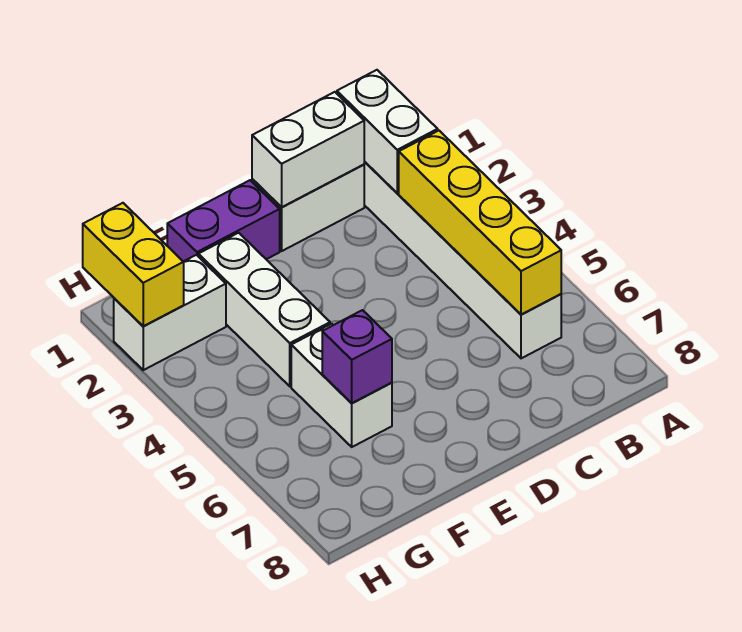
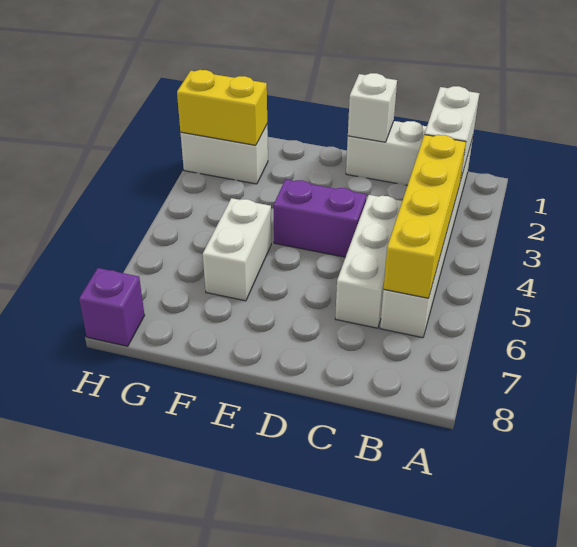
white 1x2 brick [252,92,364,207] -> white 1x1 brick [348,73,397,142]
purple 1x2 brick [167,180,280,262] -> purple 1x2 brick moved to [274,180,366,257]
white 1x3 brick [198,233,330,386] -> white 1x3 brick moved to [335,195,402,328]
purple 1x1 brick [322,310,392,403] -> purple 1x1 brick moved to [79,268,145,346]
yellow 1x2 brick [83,203,184,326] -> yellow 1x2 brick turned to [177,70,267,145]

